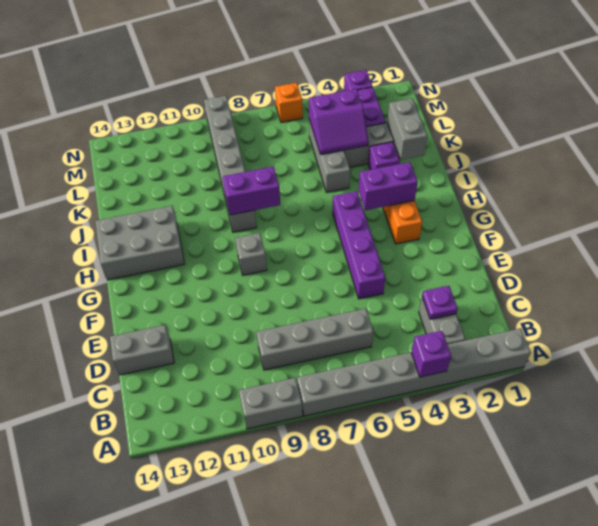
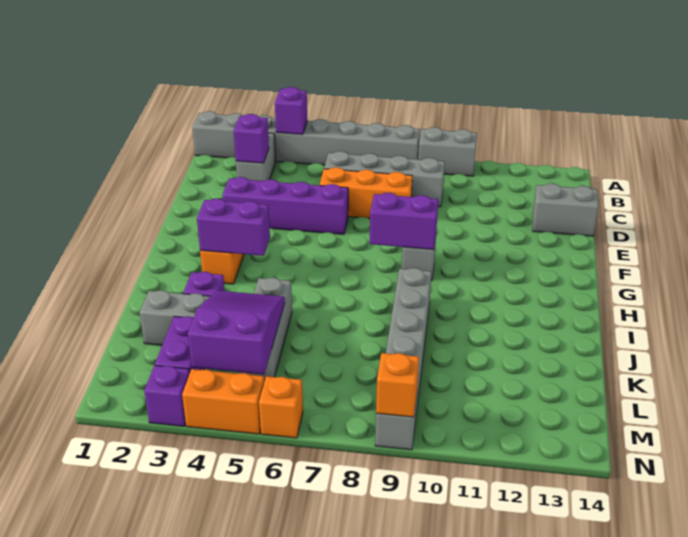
purple 1x1 plate [422,286,458,319] -> purple 1x1 brick [234,114,269,163]
none -> orange 1x3 brick [320,167,412,218]
purple 1x4 brick [333,191,385,299] -> purple 1x4 brick turned to [222,177,348,234]
grey 2x3 brick [95,206,184,280] -> none
purple 1x2 brick [223,166,280,215] -> purple 1x2 brick moved to [370,193,438,250]
grey 1x2 brick [387,98,427,160] -> none
purple 2x2 slope [309,89,369,155] -> purple 2x3 slope [188,291,285,374]
none -> orange 1x2 brick [182,369,265,434]
none -> orange 1x1 brick [376,353,419,417]

